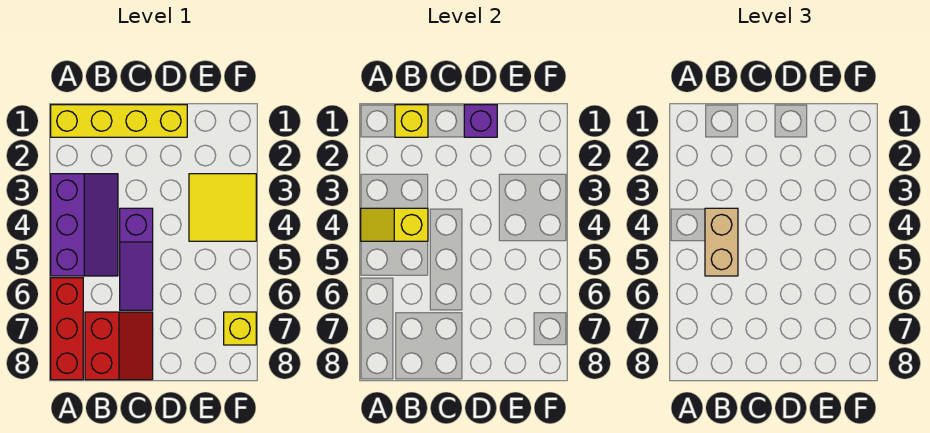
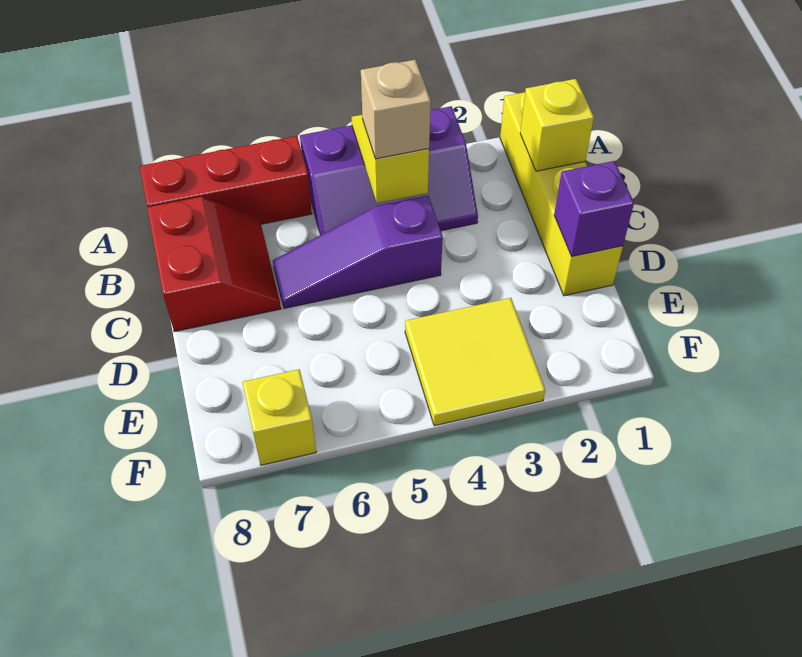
tan 1x2 brick [705,208,738,276] -> tan 1x1 brick [361,60,431,159]
red 2x2 slope [85,312,153,380] -> red 2x2 slope turned to [147,197,281,332]

